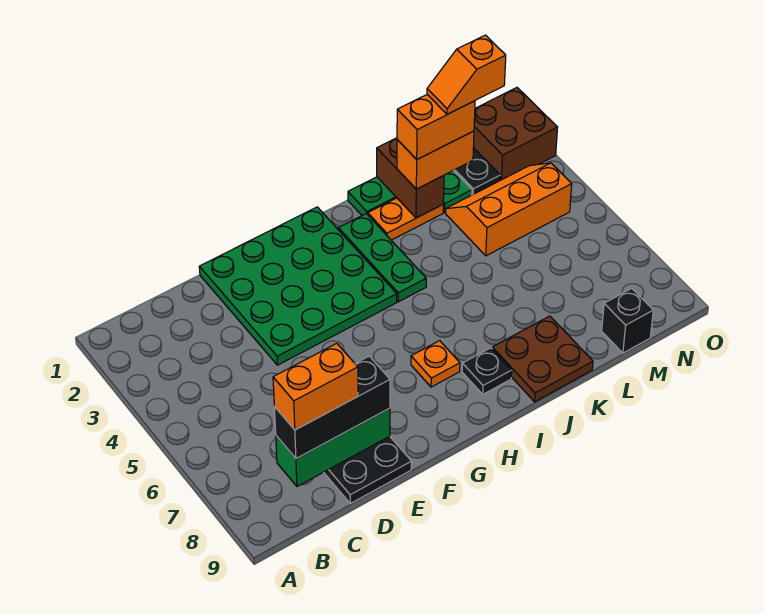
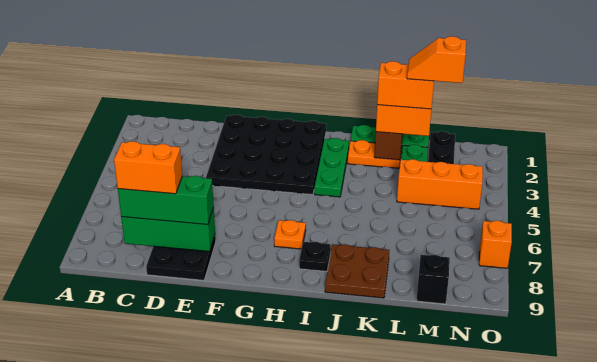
black 1x3 brick [274,356,390,459] -> green 1x3 brick [118,176,214,225]
green 4x4 plate [199,207,397,365] -> black 4x4 plate [206,115,326,195]
brown 2x2 brick [473,88,558,180] -> none
none -> orange 1x1 brick [479,221,512,268]

